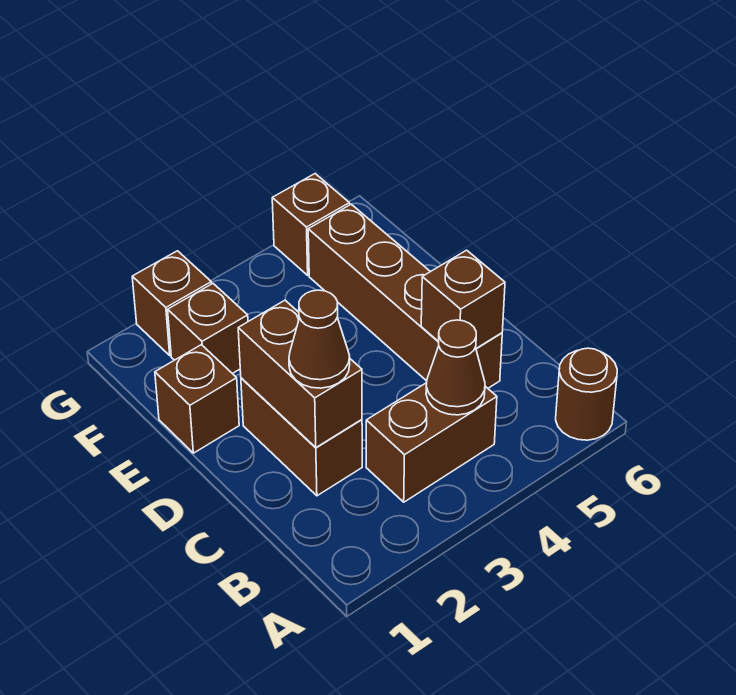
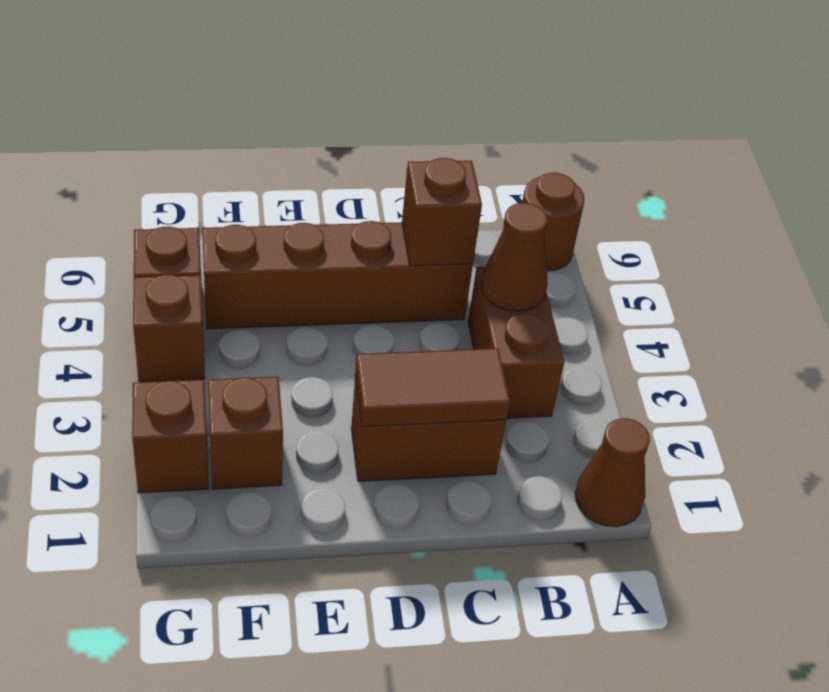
brown 1x2 brick [238,300,362,447] -> brown 1x2 tile [355,348,510,427]
brown 1x1 cone [289,290,350,388] -> brown 1x1 cone moved to [575,418,650,527]
brown 1x1 brick [155,345,239,453] -> brown 1x1 brick moved to [133,275,205,382]

